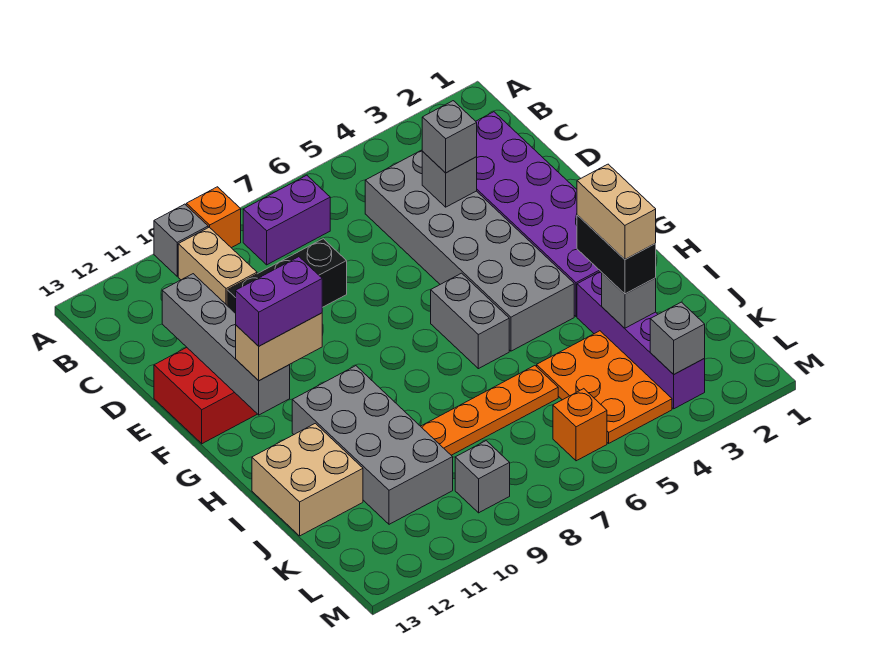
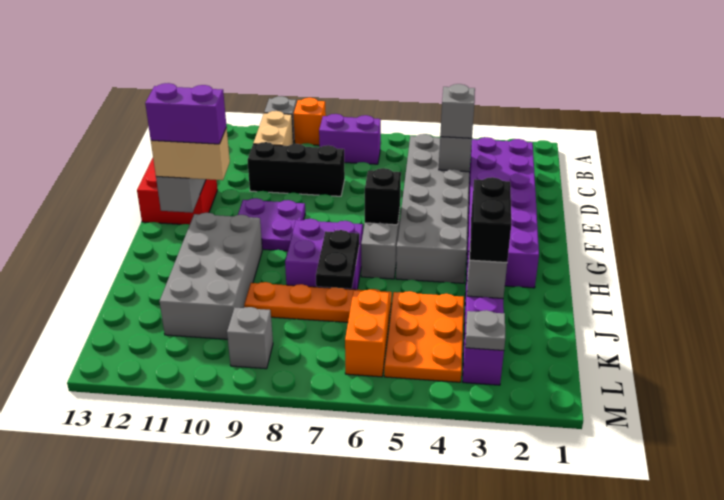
none -> purple 2x2 plate [238,198,305,251]
none -> black 1x1 brick [365,168,401,225]
none -> purple 2x2 brick [285,219,363,290]
tan 1x2 brick [577,164,656,259] -> none
none -> black 1x2 plate [316,230,359,289]
tan 2x2 brick [252,423,363,536] -> none
grey 1x1 brick [650,302,705,374] -> grey 1x1 plate [465,310,505,350]
orange 1x1 brick [553,389,607,461] -> orange 1x2 brick [345,290,389,377]

